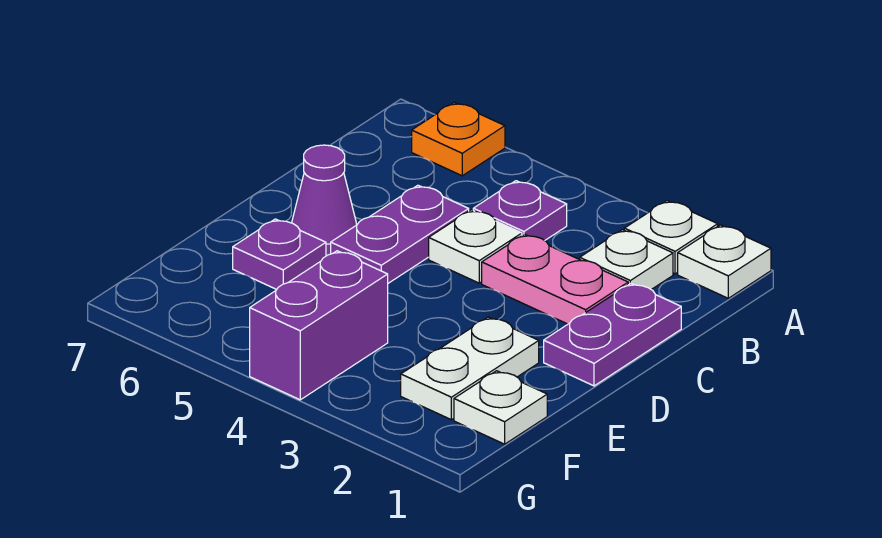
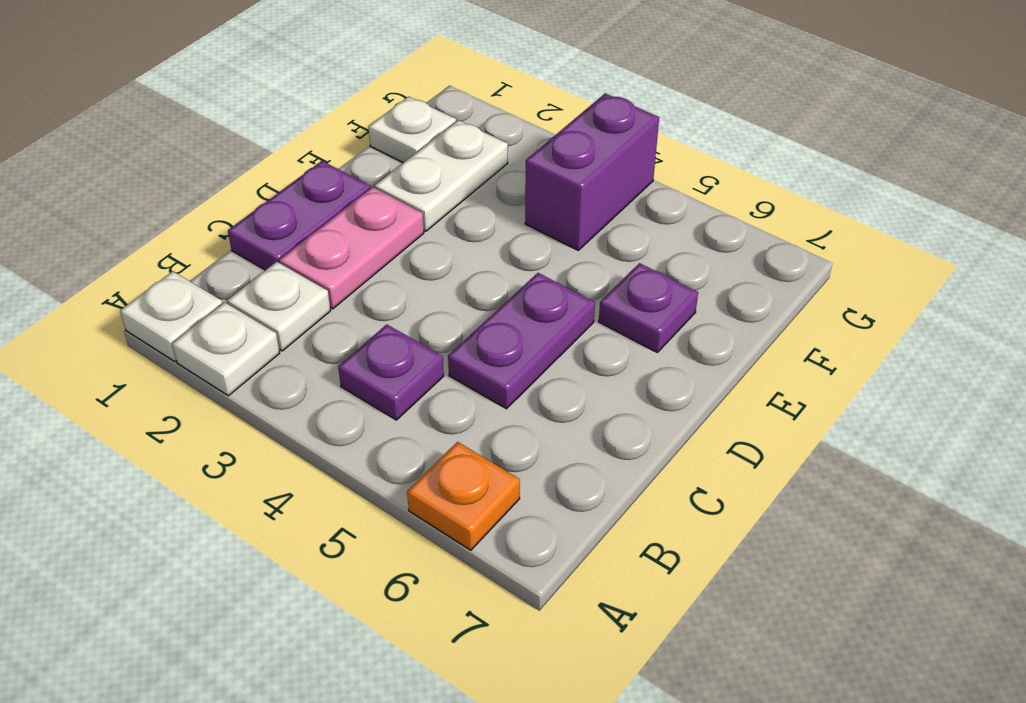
pink 1x2 plate [482,234,628,324] -> pink 1x2 plate turned to [279,187,424,309]
white 1x1 plate [429,210,522,283] -> none
purple 1x1 cone [292,145,357,256] -> none

